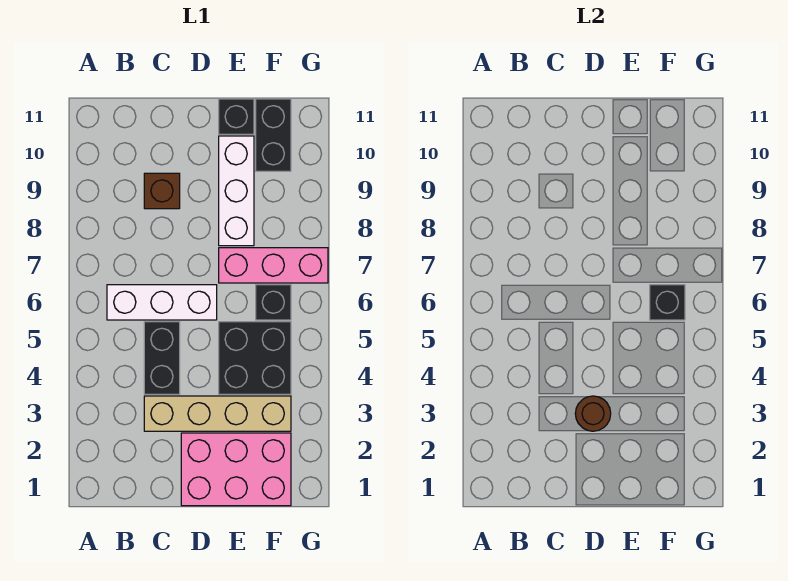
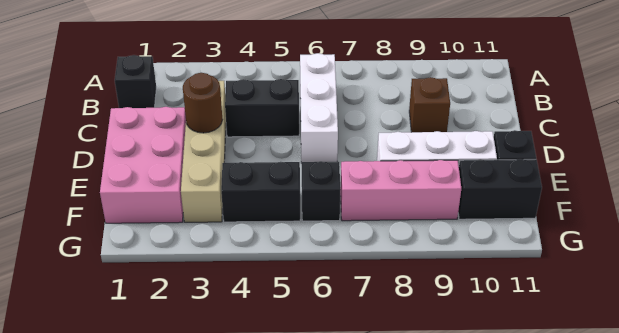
black 2x2 brick [219,322,291,394] -> black 1x2 brick [221,162,300,222]
pink 1x3 brick [219,248,328,283] -> pink 1x3 brick turned to [340,160,461,221]
black 1x1 brick [650,285,685,320] -> black 1x1 brick moved to [115,55,156,108]

